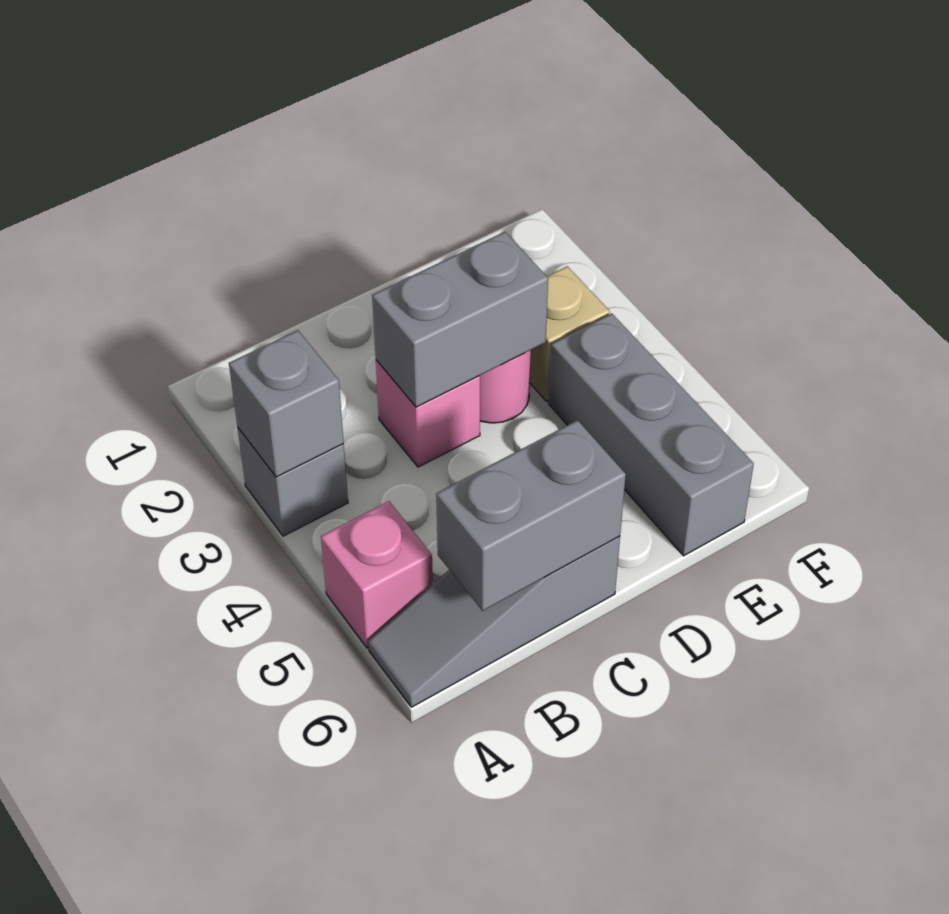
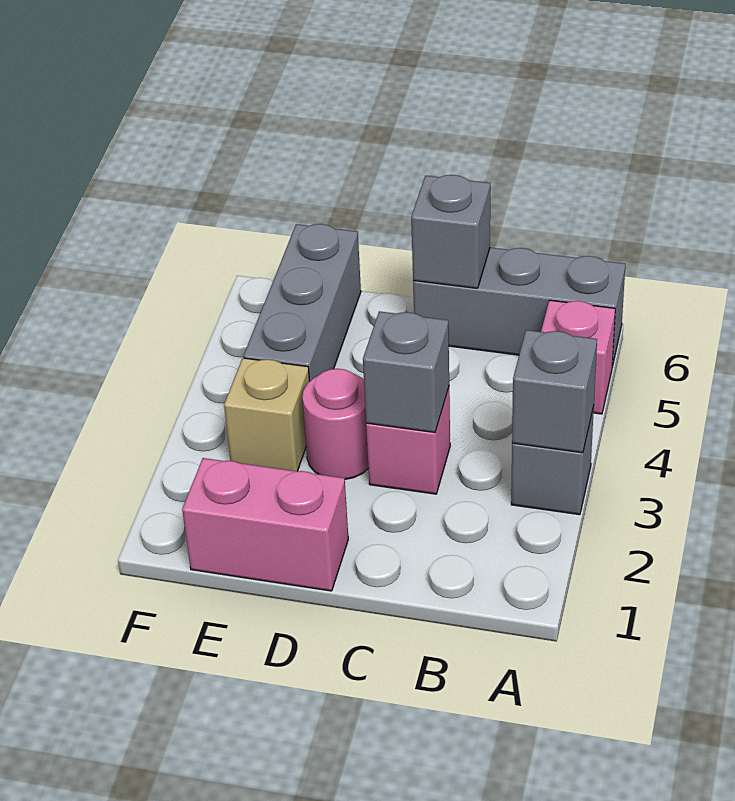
grey 1x3 slope [368,536,620,707] -> grey 1x3 brick [413,247,625,367]
grey 1x2 brick [436,420,626,611] -> grey 1x1 brick [411,175,490,288]
grey 1x2 brick [372,232,548,407] -> grey 1x1 brick [363,311,449,433]
none -> pink 1x2 brick [182,458,348,591]

